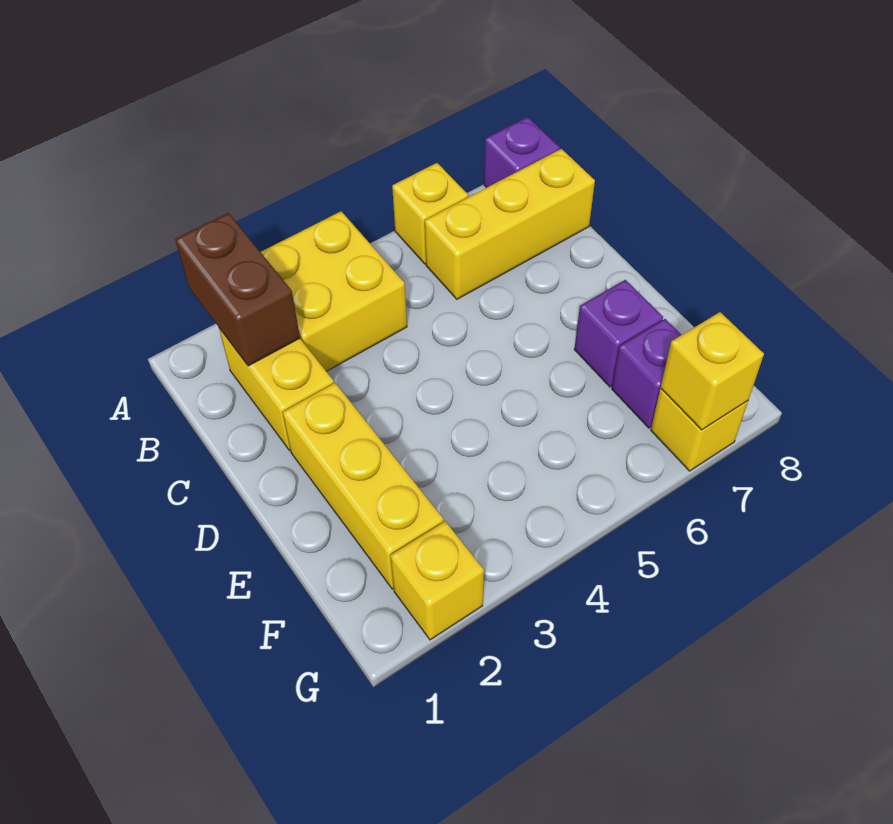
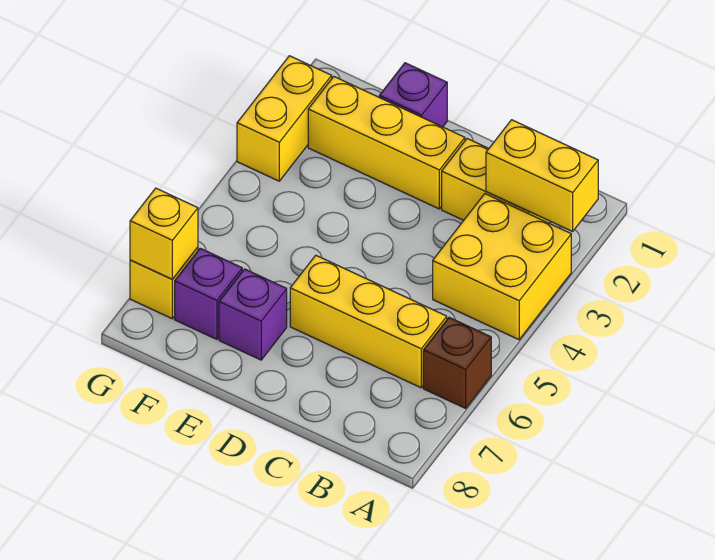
brown 1x2 brick [175,213,300,366] -> yellow 1x2 brick [486,120,598,231]
yellow 1x1 brick [392,163,468,264] -> brown 1x1 brick [423,317,491,408]
purple 1x1 brick [484,117,560,188] -> purple 1x1 brick moved to [379,63,447,127]
yellow 1x3 brick [425,149,595,299] -> yellow 1x3 brick turned to [290,255,447,388]
yellow 1x1 brick [390,521,484,640] -> yellow 1x2 brick [237,56,332,181]

